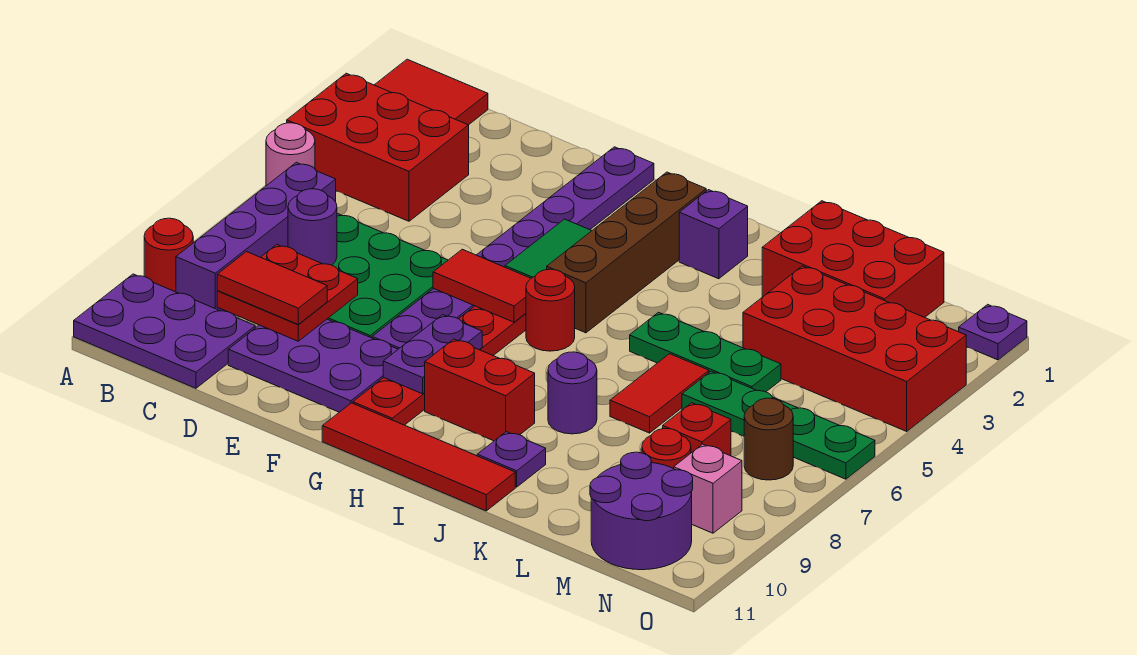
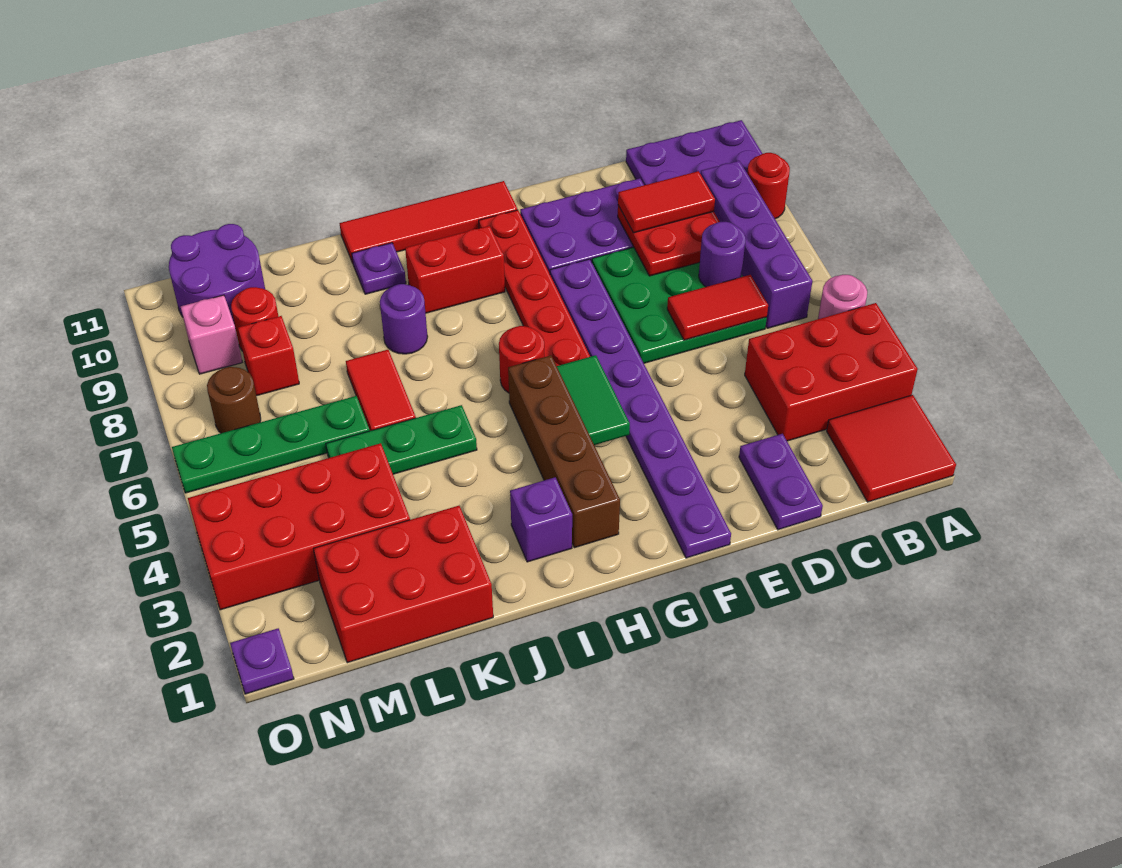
red 1x2 tile [433,249,531,322] -> red 1x2 tile moved to [667,275,768,340]
purple 1x2 plate [383,315,482,394] -> purple 1x2 plate moved to [739,434,823,530]

